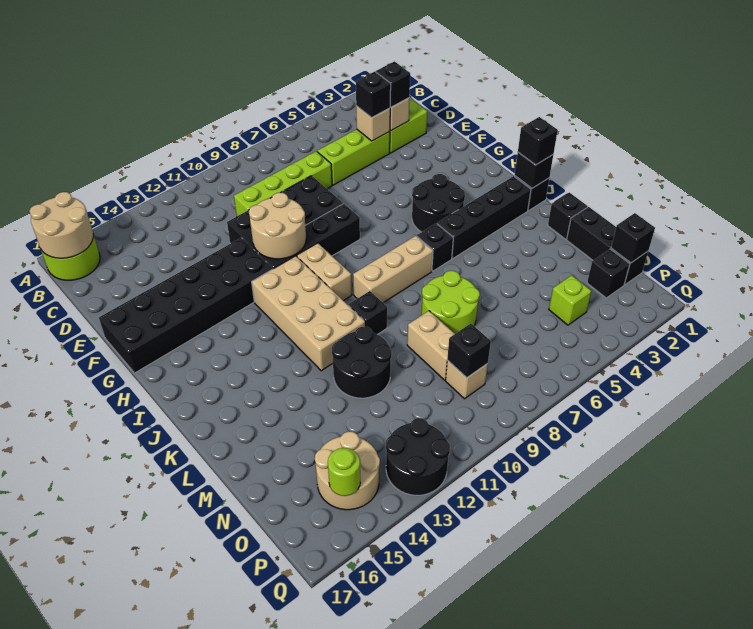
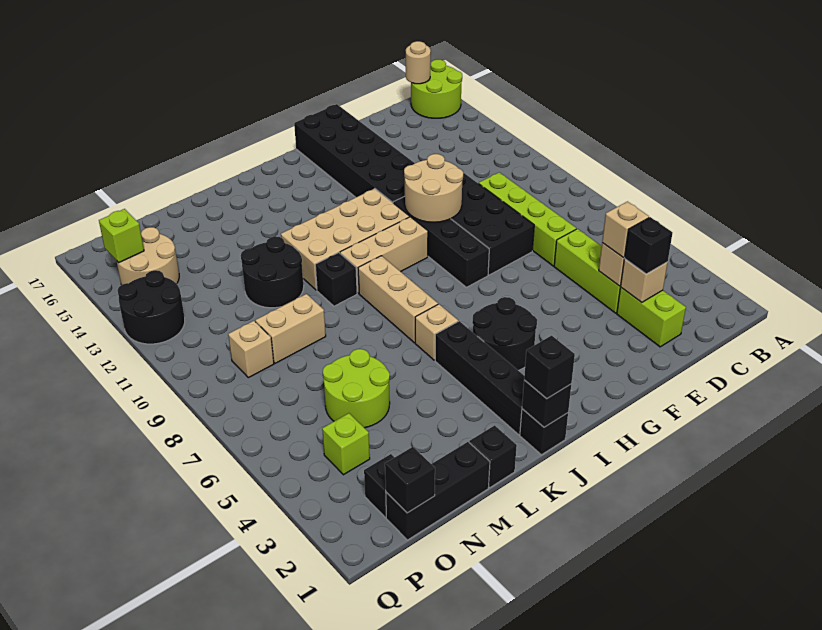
tan 2x2 round brick [29,192,93,258] -> tan 1x1 round brick [406,41,431,84]
black 1x1 brick [356,72,391,118] -> tan 1x1 brick [602,202,649,258]
tan 1x2 brick [297,243,352,301] -> tan 1x3 brick [340,217,428,293]
black 1x1 brick [417,223,453,271] -> tan 1x1 brick [415,304,458,360]
lime 2x2 round brick [422,271,480,334] -> lime 2x2 round brick moved to [323,349,390,428]
black 1x1 brick [447,324,491,378] -> none
lime 1x1 round brick [328,448,360,496] -> lime 1x1 brick [99,209,144,263]

